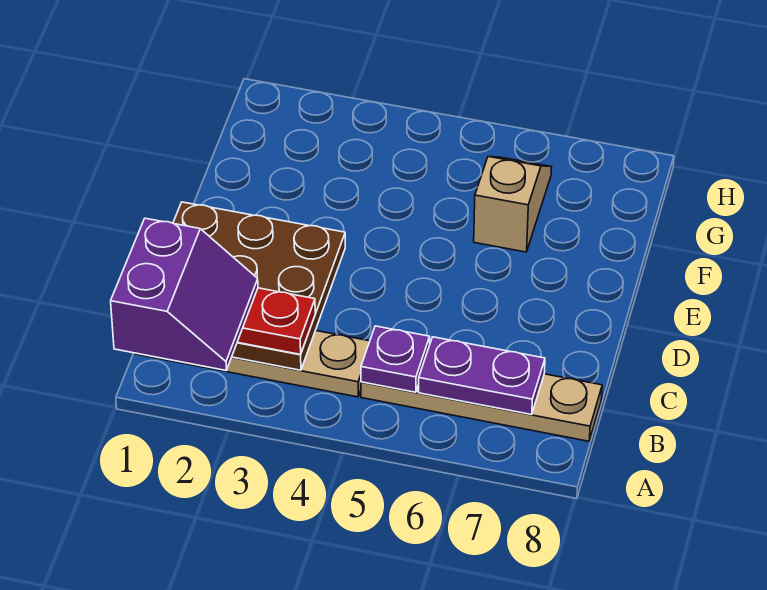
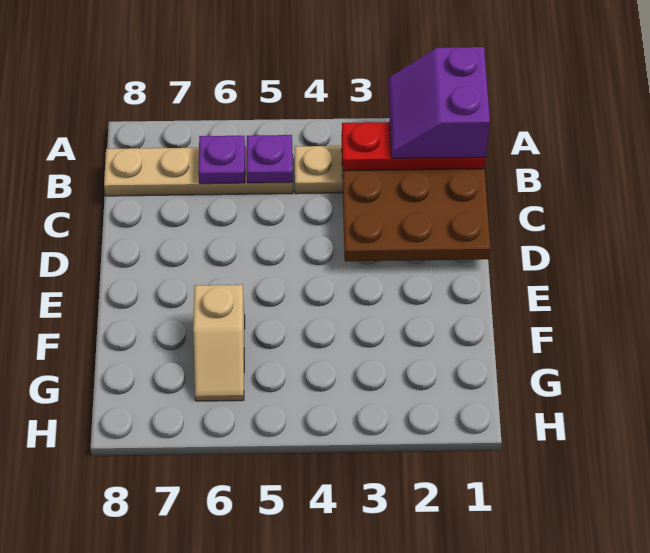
purple 1x2 plate [419,337,545,415] -> purple 1x1 plate [198,136,245,184]

